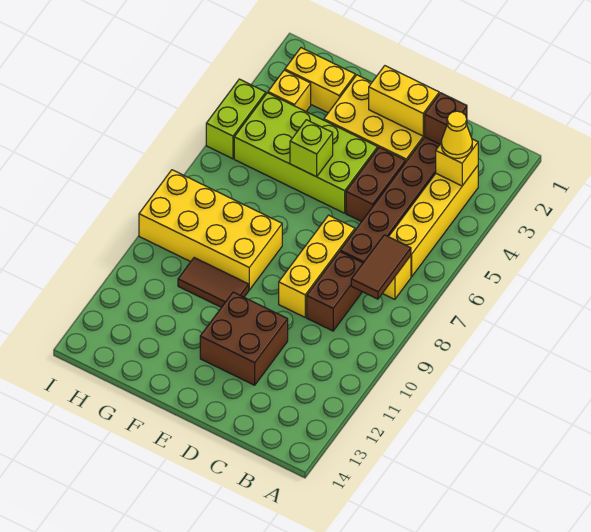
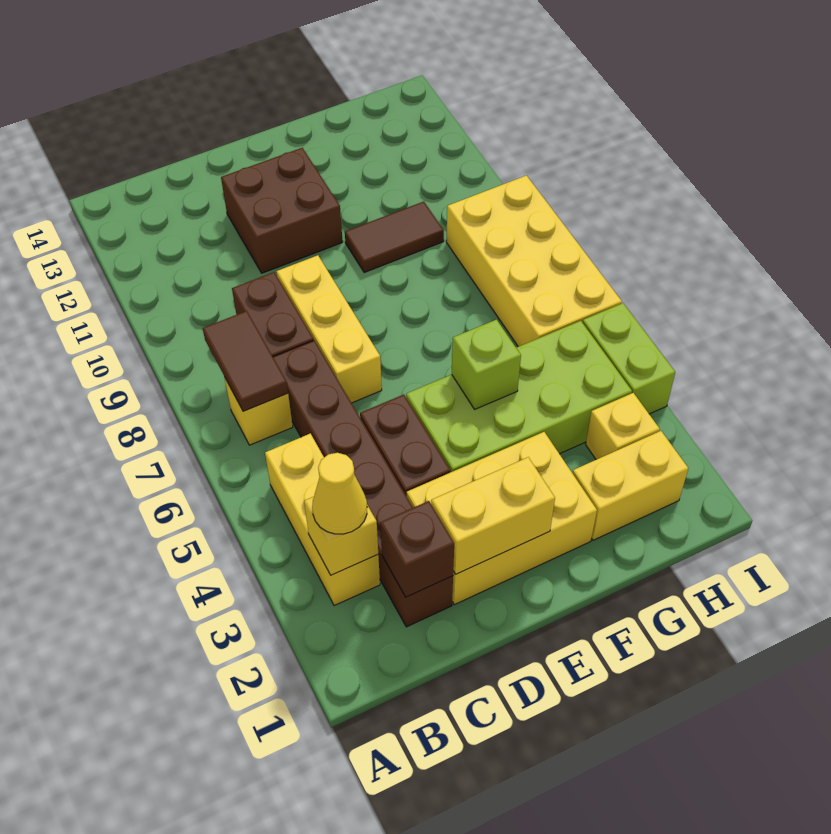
yellow 1x4 brick [389,166,478,277] -> yellow 1x3 brick [265,434,380,606]
yellow 2x4 brick [139,170,282,290] -> yellow 2x4 brick turned to [446,175,622,347]

